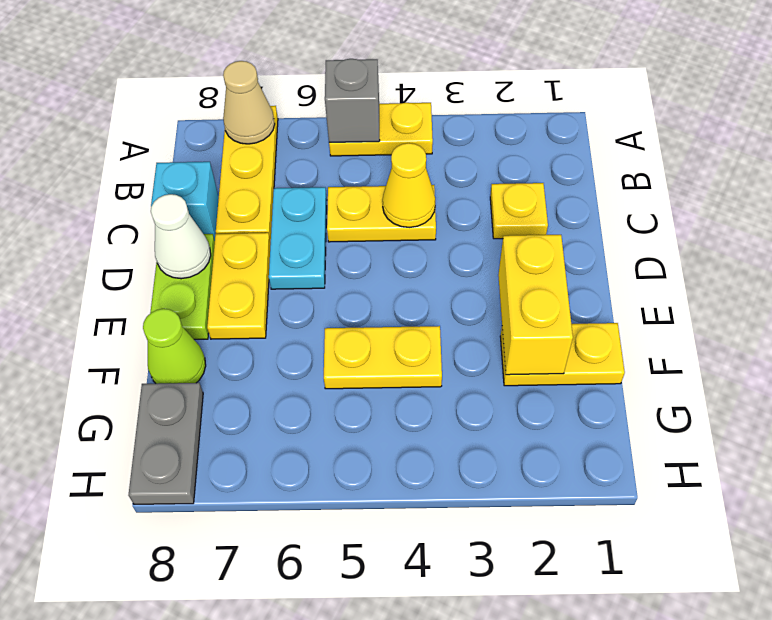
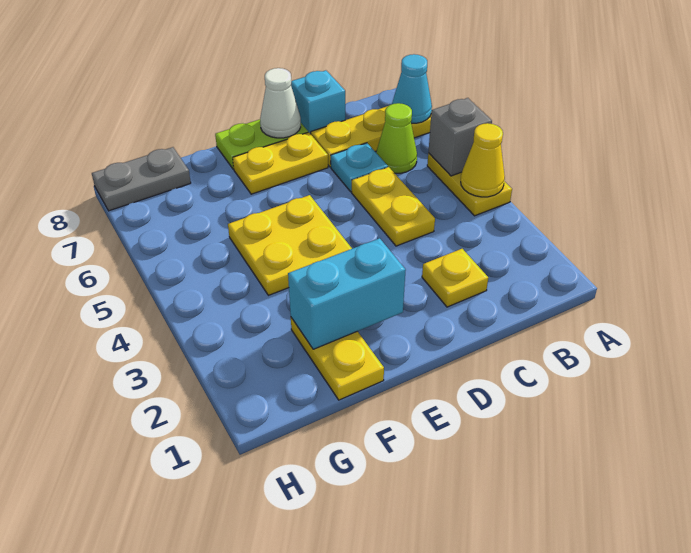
tan 1x1 cone [223,61,275,144] -> cyan 1x1 cone [392,54,432,123]
yellow 1x1 cone [382,143,435,227] -> yellow 1x1 cone moved to [461,123,505,197]
cyan 1x2 plate [269,187,327,289] -> cyan 1x1 plate [331,143,388,192]
yellow 1x2 brick [498,235,573,375] -> cyan 1x2 brick [288,238,406,349]
yellow 1x2 plate [324,326,442,389] -> yellow 2x2 plate [228,195,352,295]
lime 1x1 cone [143,309,206,384] -> lime 1x1 cone moved to [376,103,417,173]

